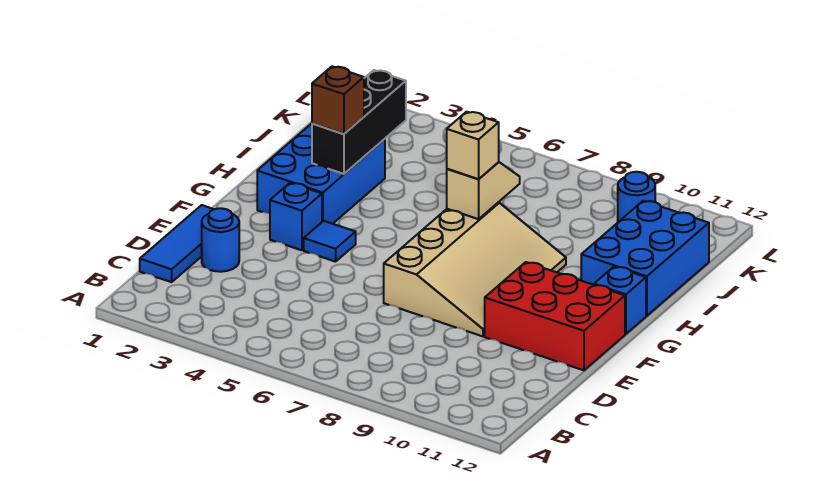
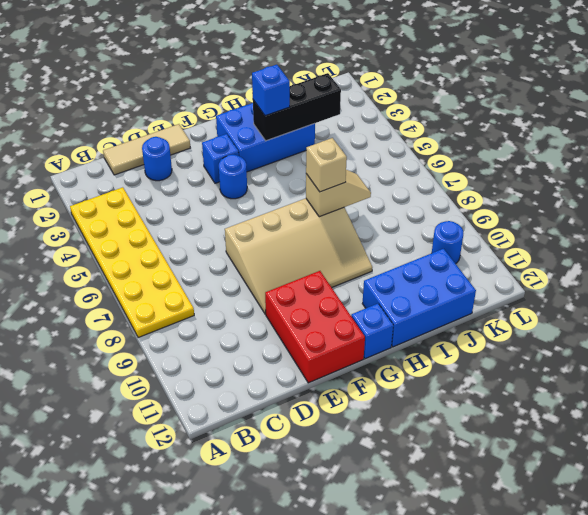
none -> yellow 2x6 plate [70,187,194,338]
blue 1x3 tile [140,205,214,282] -> tan 1x3 tile [103,124,190,175]
blue 1x1 tile [304,221,356,262] -> blue 1x1 round brick [219,155,247,199]
brown 1x1 brick [312,66,364,134] -> blue 1x1 brick [252,65,290,116]

